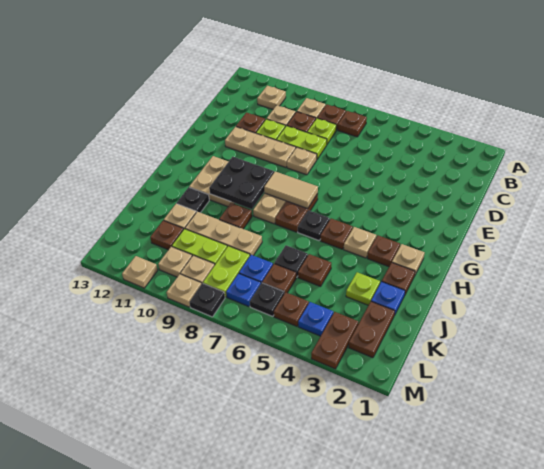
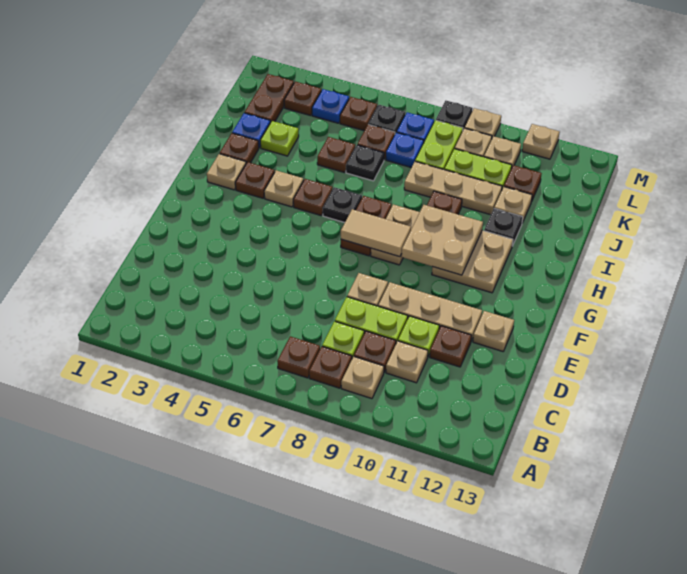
tan 1x1 plate [257,86,286,109] -> tan 1x1 plate moved to [473,311,514,351]
black 2x2 plate [209,157,274,209] -> tan 2x2 plate [402,205,483,275]
brown 1x2 plate [311,312,358,369] -> brown 1x1 plate [284,82,321,116]

